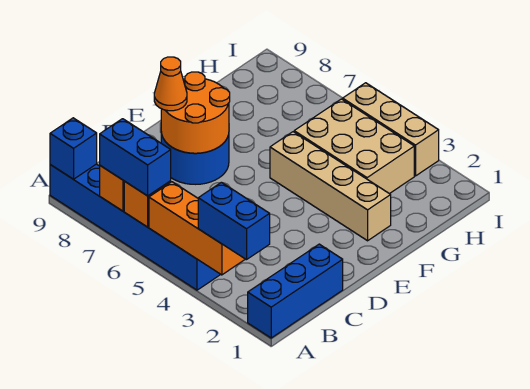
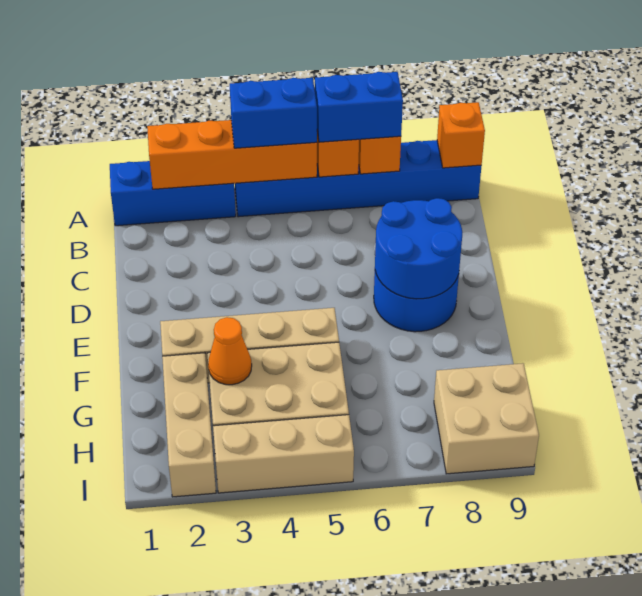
blue 1x3 brick [248,244,343,338] -> blue 1x3 brick turned to [110,161,236,226]
blue 1x2 brick [198,182,270,260] -> blue 1x2 brick moved to [230,78,317,148]
orange 1x3 brick [149,182,245,275] -> orange 1x4 brick [147,120,317,189]
blue 1x1 brick [50,118,97,179] -> orange 1x1 brick [437,102,485,168]
orange 2x2 round brick [161,72,230,153] -> blue 2x2 round brick [375,198,462,299]
orange 1x1 cone [154,57,187,111] -> orange 1x1 cone moved to [208,317,252,385]
none -> tan 1x3 brick [162,353,216,497]
none -> tan 2x2 brick [434,363,539,474]

